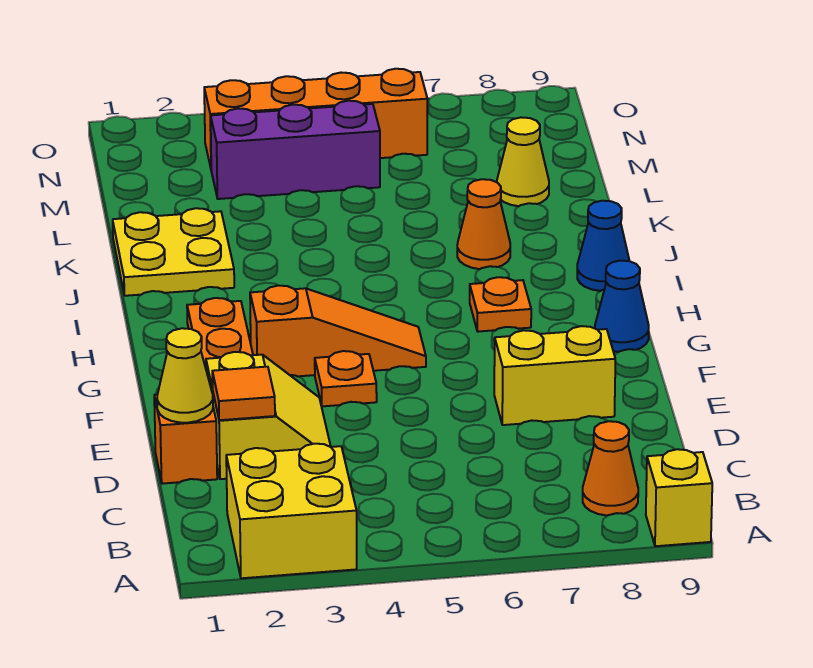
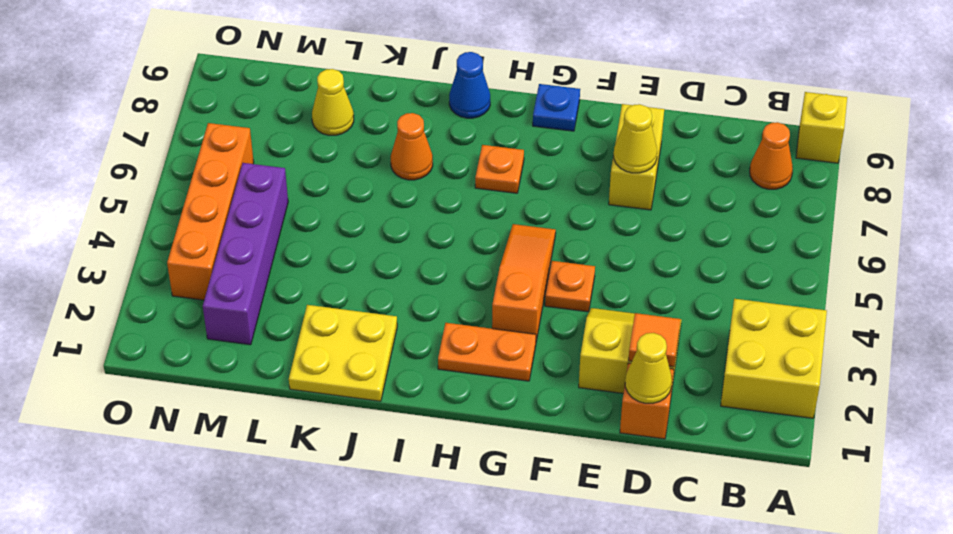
none -> yellow 1x1 cone [614,104,657,173]
blue 1x1 cone [595,261,649,352] -> blue 1x1 plate [533,84,580,131]
purple 1x3 brick [211,101,380,199] -> purple 1x4 brick [203,163,288,345]

